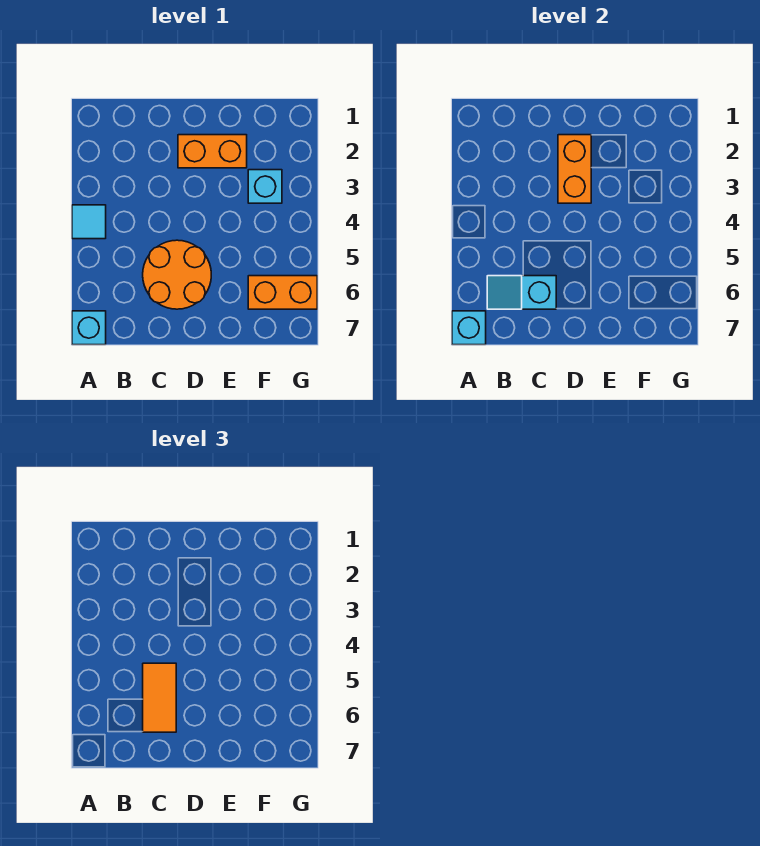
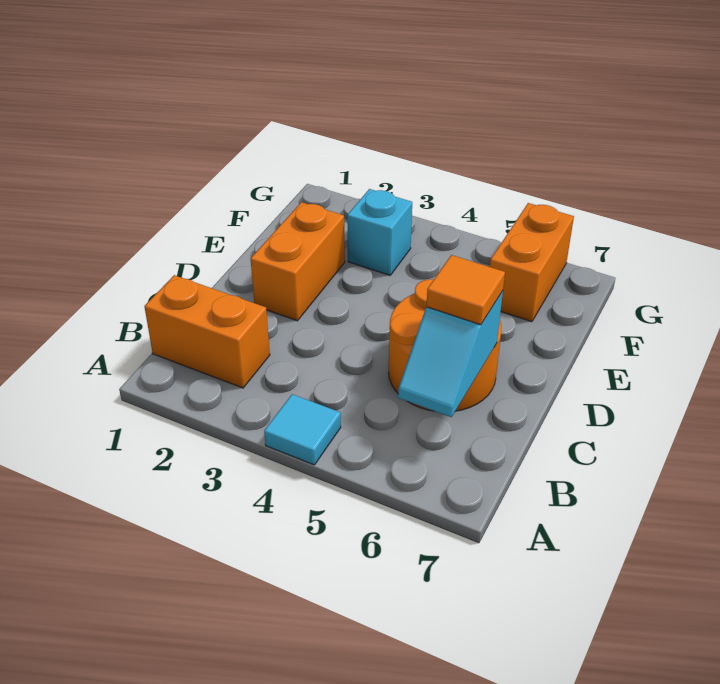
cyan 1x1 brick [72,311,106,345] -> none
cyan 1x1 brick [452,311,486,345] -> none
orange 1x2 tile [143,663,176,732] -> orange 1x1 tile [426,255,505,325]
orange 1x2 brick [558,135,591,203] -> orange 1x2 brick moved to [144,275,270,388]

